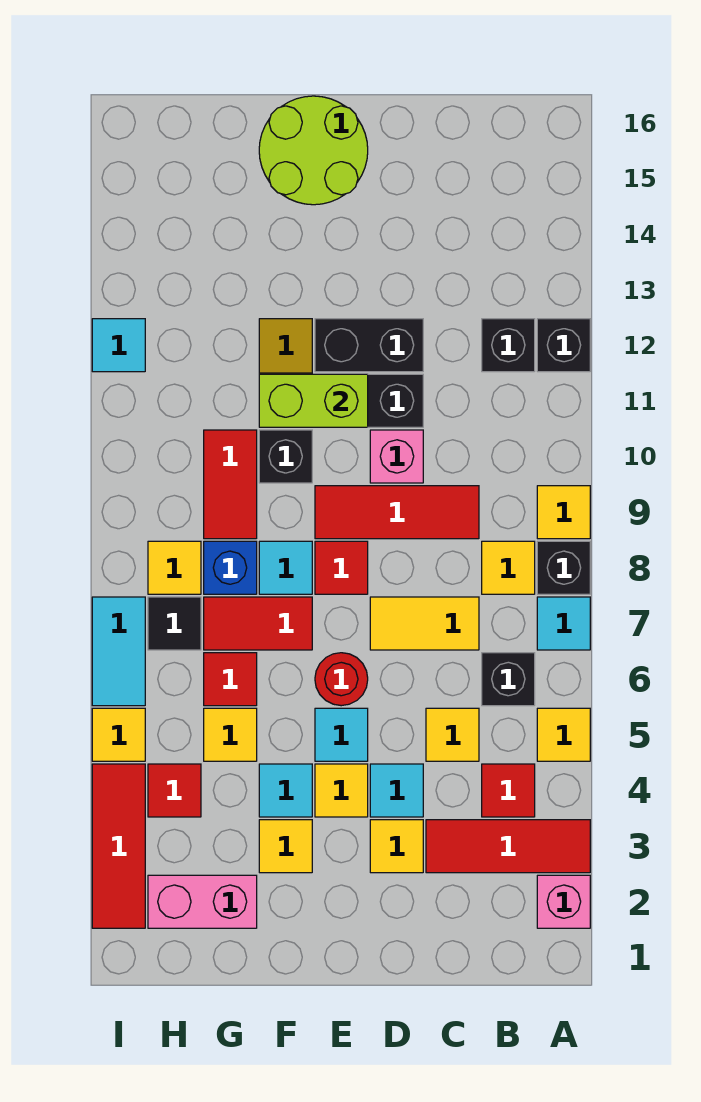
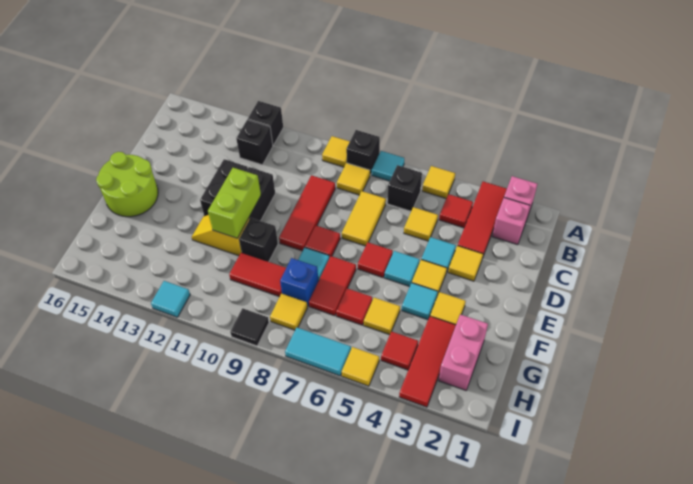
pink 1x1 brick [370,430,423,483] -> pink 1x1 brick moved to [492,198,530,245]
red 1x1 round brick [315,653,368,706] -> red 1x1 tile [358,242,393,278]
black 1x1 tile [148,597,201,650] -> black 1x1 tile moved to [230,308,269,346]
red 1x3 tile [92,764,145,928] -> red 1x3 tile turned to [399,316,456,407]

